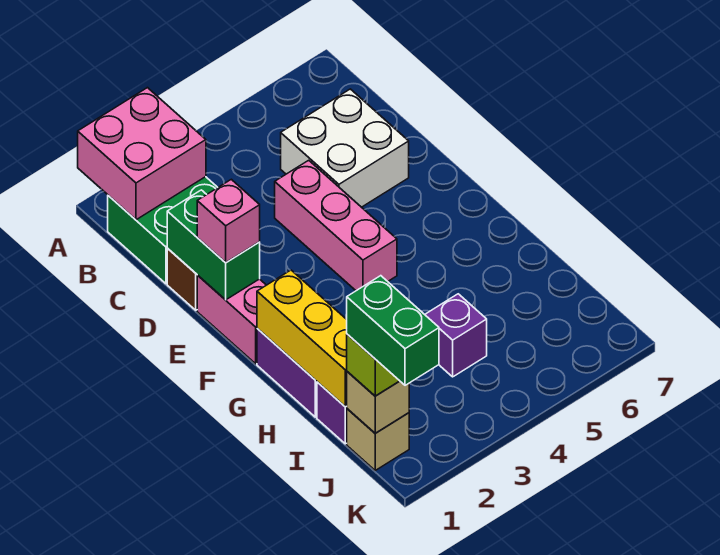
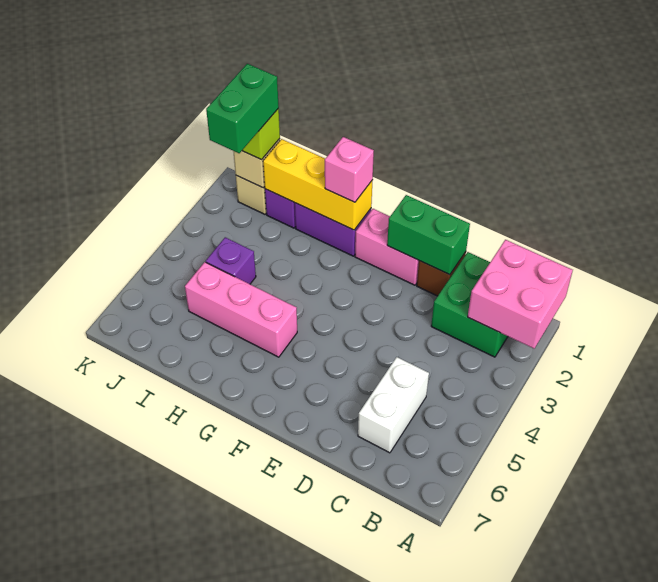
white 2x2 brick [281,89,409,207] -> white 1x2 brick [358,357,429,453]
pink 1x3 brick [275,160,397,291] -> pink 1x3 brick moved to [185,262,297,357]
pink 1x1 brick [197,179,260,263] -> pink 1x1 brick moved to [325,137,374,202]
green 1x2 brick [347,276,439,385] -> green 1x2 brick turned to [206,64,279,153]

